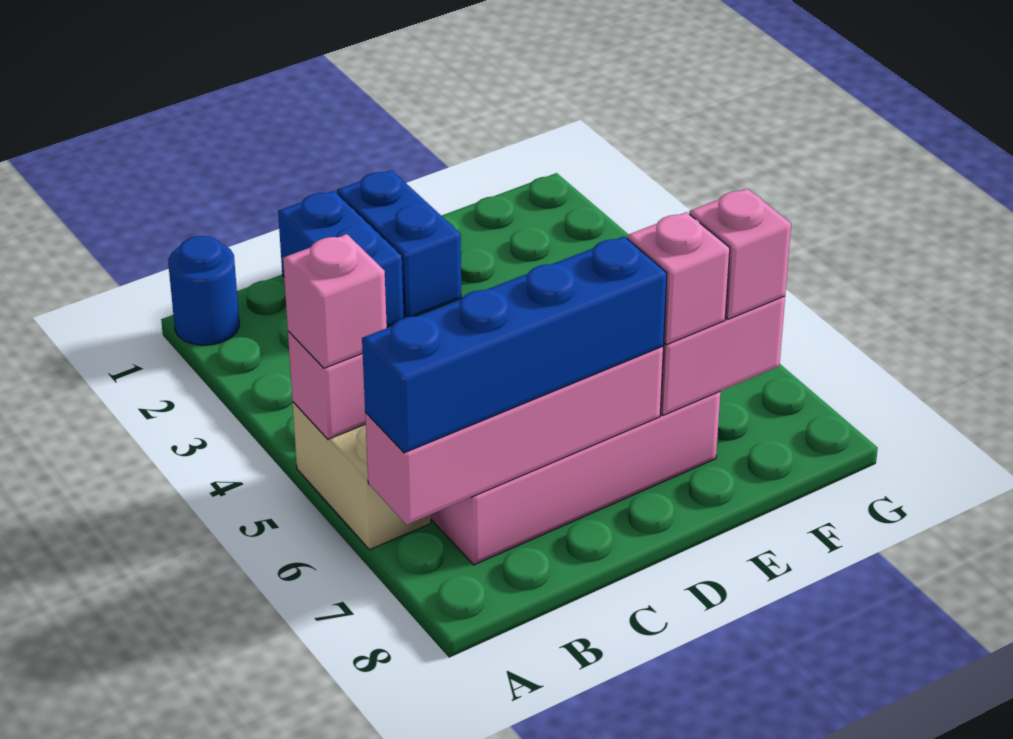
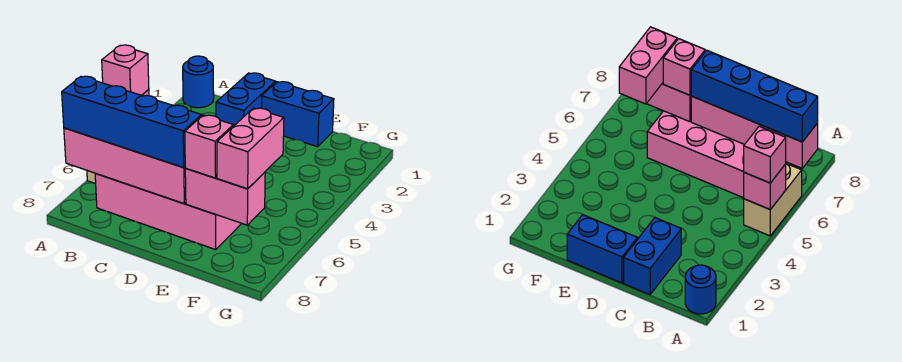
blue 1x2 brick [337,170,461,318] -> blue 1x2 brick turned to [261,82,334,147]
pink 1x1 brick [689,189,791,319] -> pink 1x2 brick [217,108,284,189]

